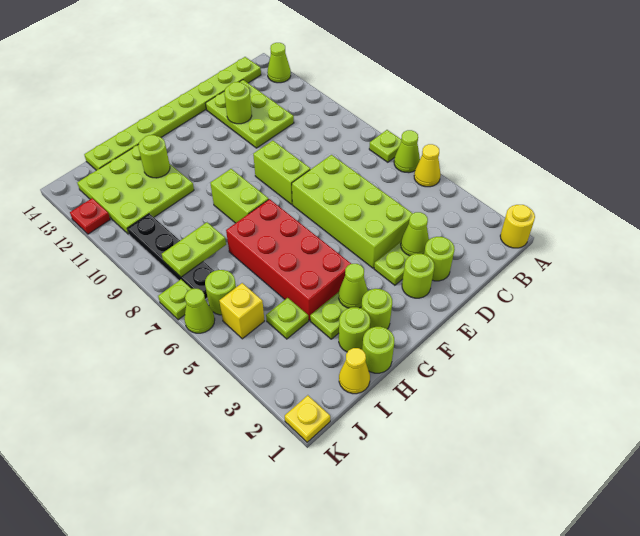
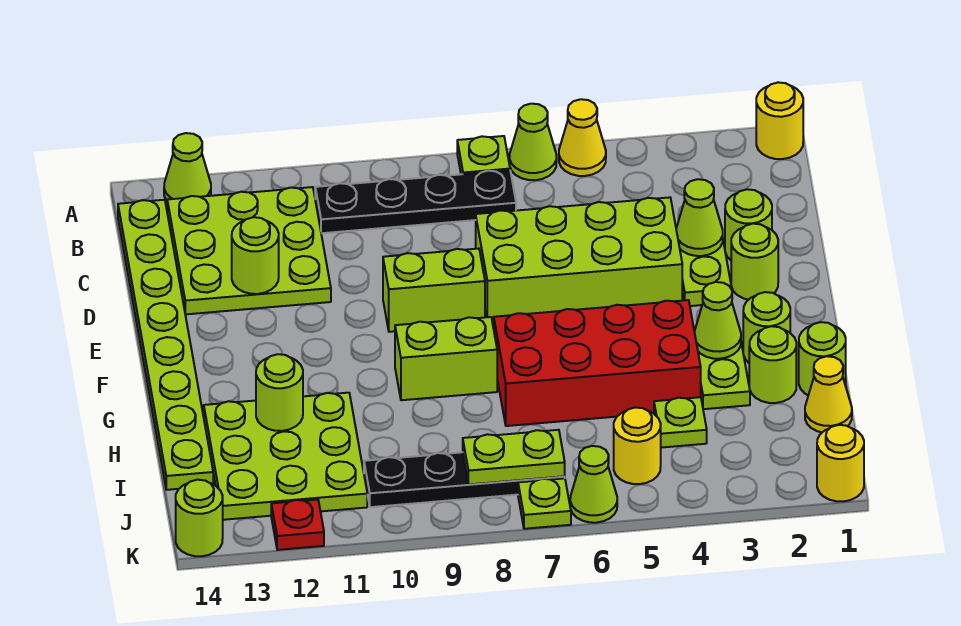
none -> black 1x4 plate [315,170,516,233]
lime 2x3 plate [205,80,294,148] -> lime 3x3 plate [167,187,331,314]
lime 1x2 plate [162,222,226,277] -> lime 1x2 plate turned to [463,430,565,484]
yellow 1x1 brick [219,283,264,339] -> yellow 1x1 round brick [614,407,661,484]
lime 1x1 round brick [205,270,236,315] -> lime 1x1 round brick moved to [176,480,223,556]
yellow 1x1 plate [285,395,330,442] -> yellow 1x1 round brick [817,425,864,502]

